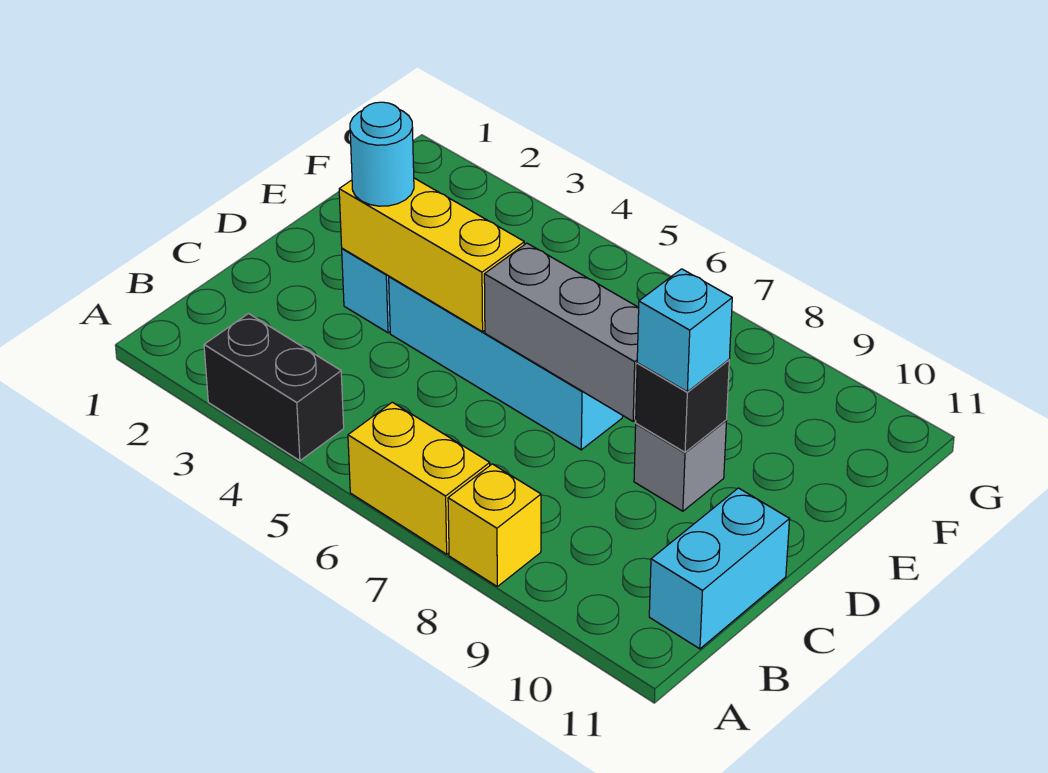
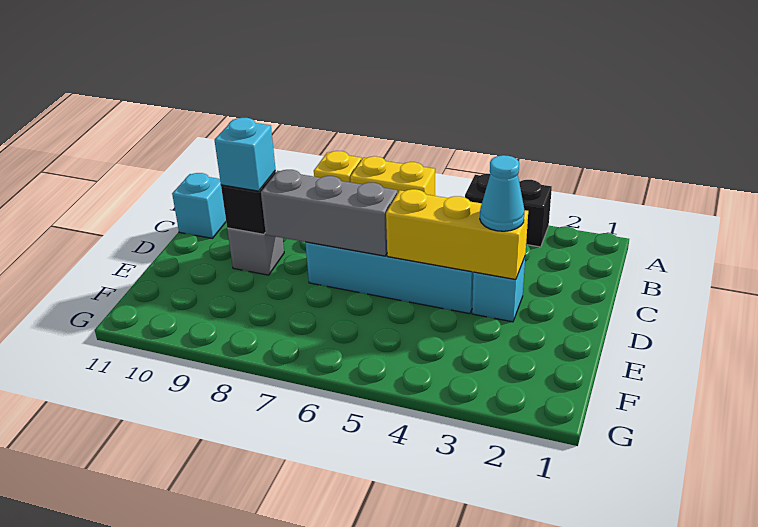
cyan 1x2 brick [649,488,790,649] -> cyan 1x1 brick [172,173,226,238]
cyan 1x1 round brick [350,102,414,206] -> cyan 1x1 cone [480,155,525,231]

